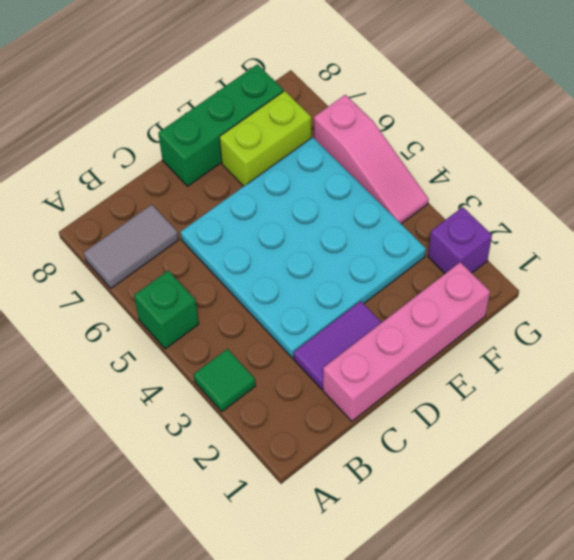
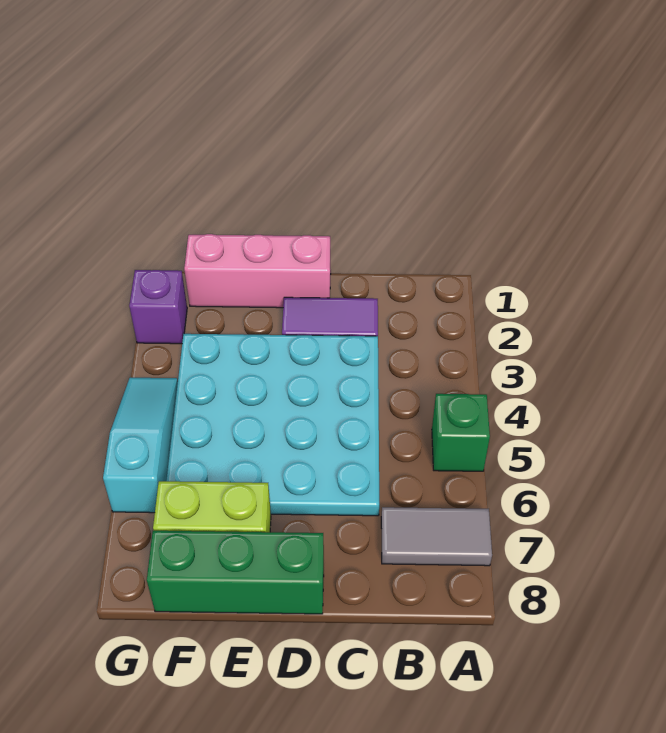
green 1x1 tile [194,349,256,412] -> none
pink 1x4 brick [323,262,490,421] -> pink 1x3 brick [184,234,331,308]
pink 1x3 slope [314,95,429,224] -> cyan 1x3 slope [103,378,178,513]

